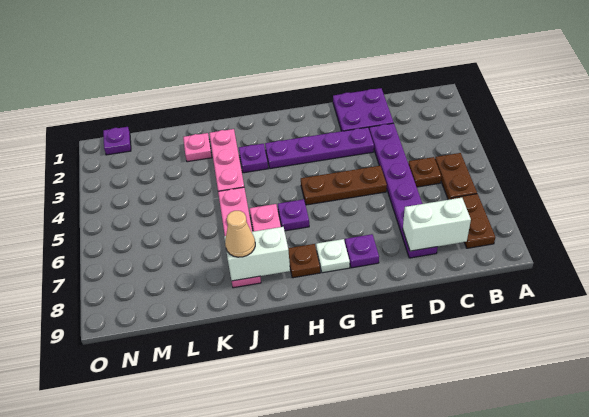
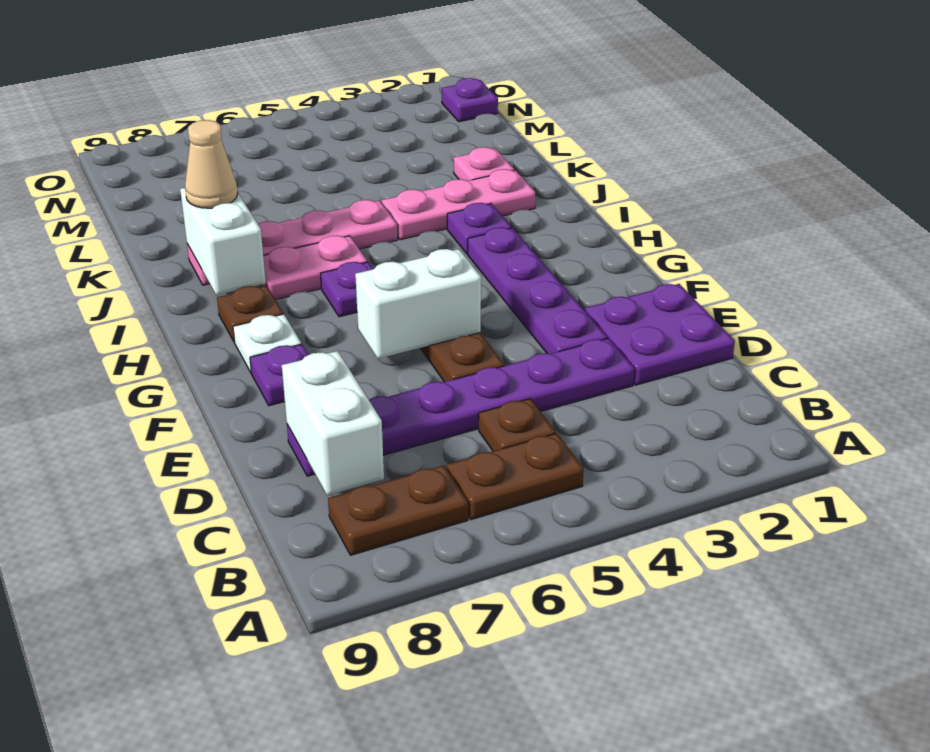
none -> white 1x2 brick [355,249,481,359]

